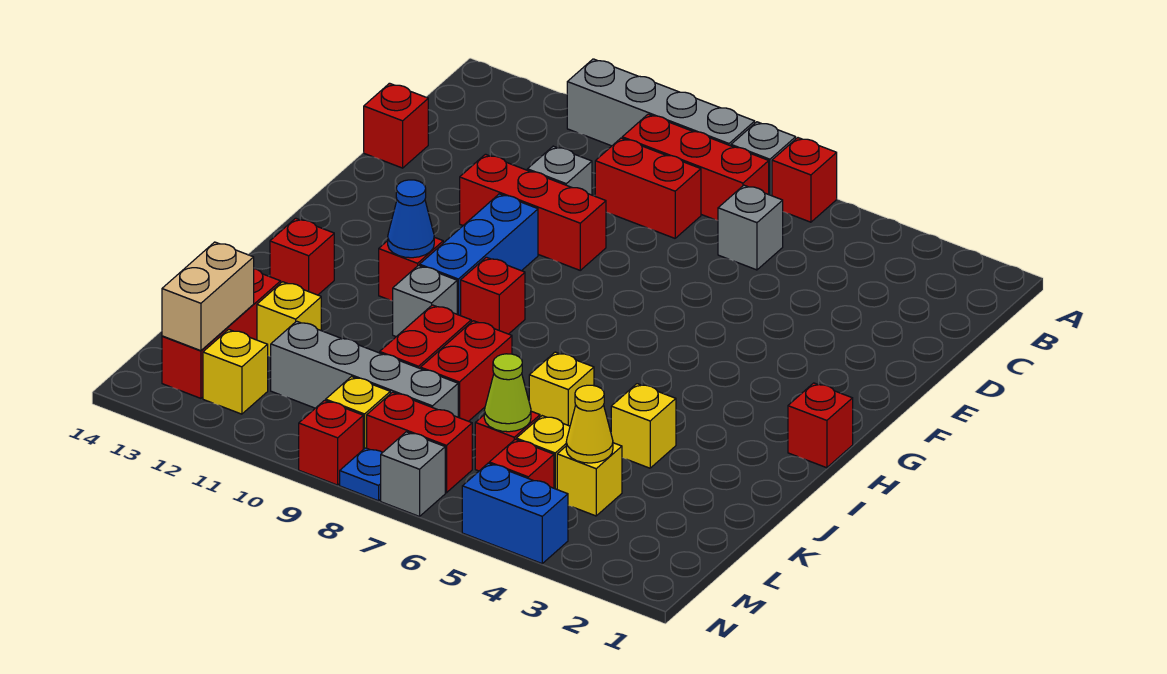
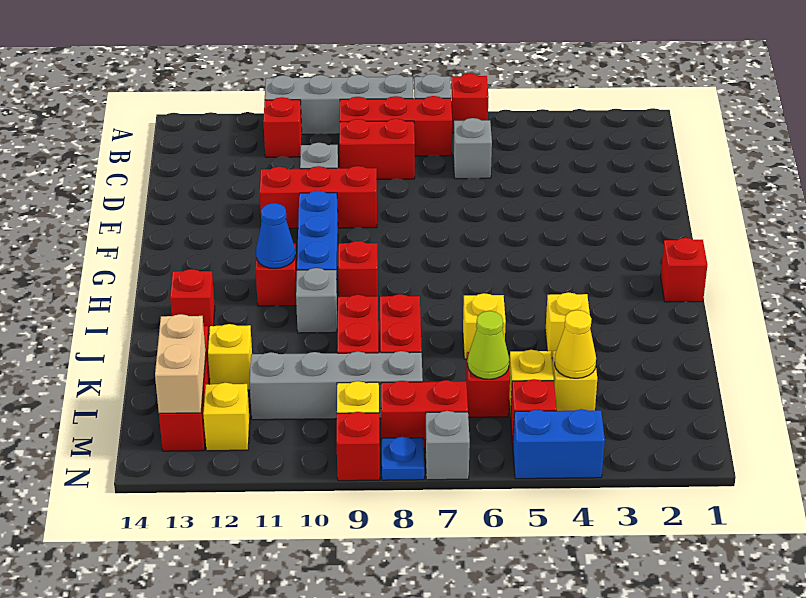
red 1x1 brick [364,83,428,168] -> red 1x1 brick moved to [263,97,302,157]

